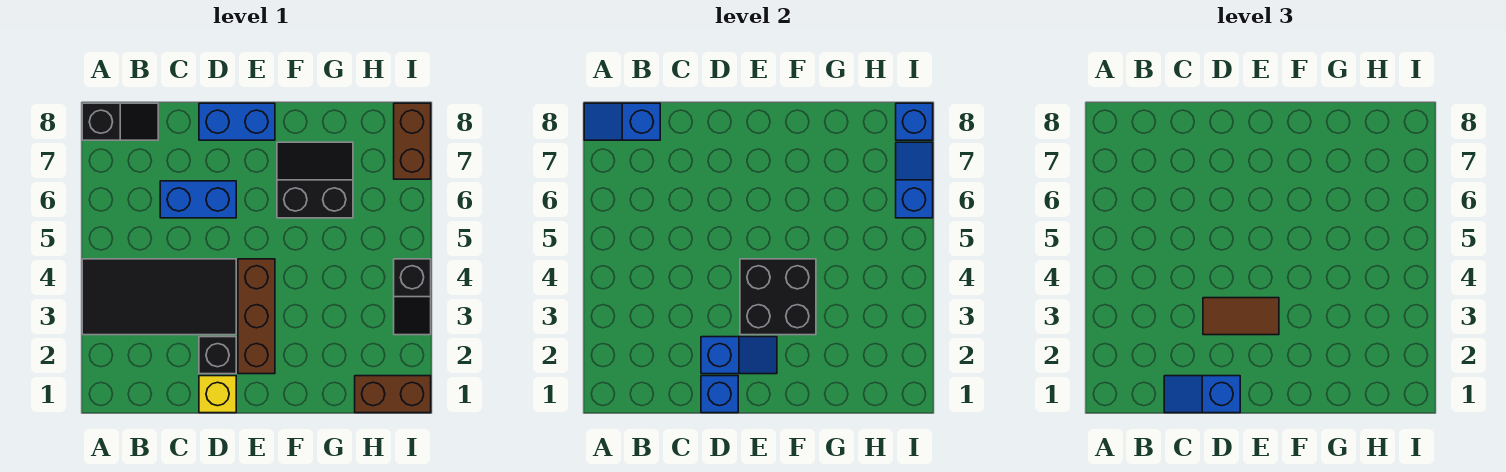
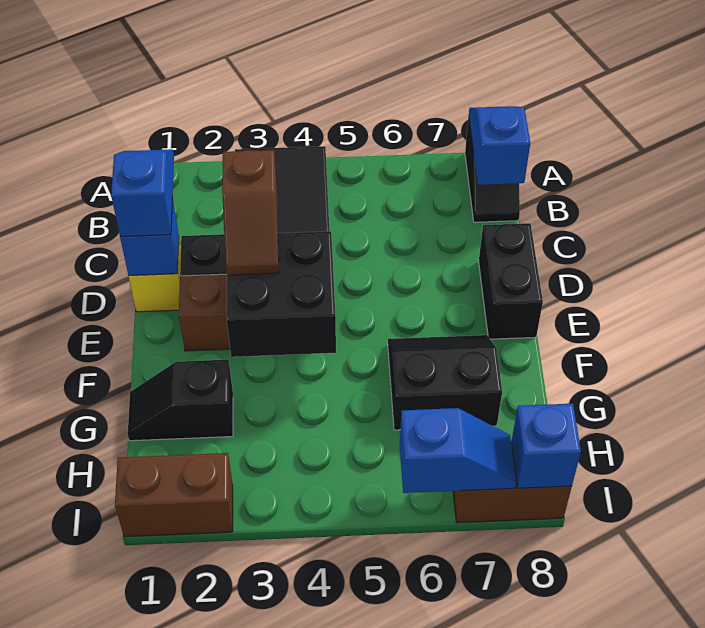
blue 1x2 brick [160,181,236,218] -> none
blue 1x2 slope [701,337,777,374] -> none
brown 1x2 tile [1203,298,1279,335] -> brown 1x2 slope [222,150,279,275]
blue 1x2 brick [199,103,275,140] -> black 1x2 brick [479,223,543,339]
black 2x2 slope [277,142,353,218] -> black 2x2 slope turned to [388,335,502,430]
brown 1x2 brick [355,376,431,413] -> brown 1x2 brick turned to [115,453,233,537]
black 1x2 slope [394,259,431,335] -> black 1x2 slope moved to [128,360,233,441]

